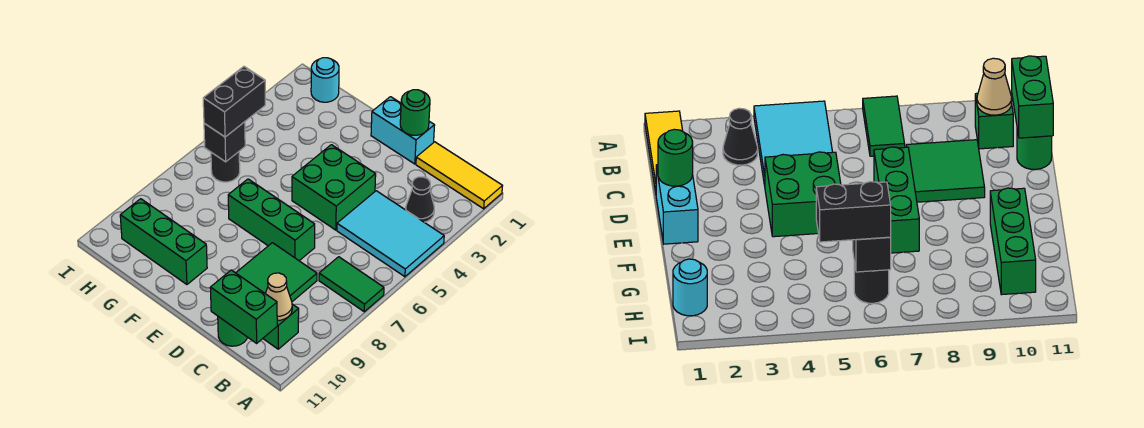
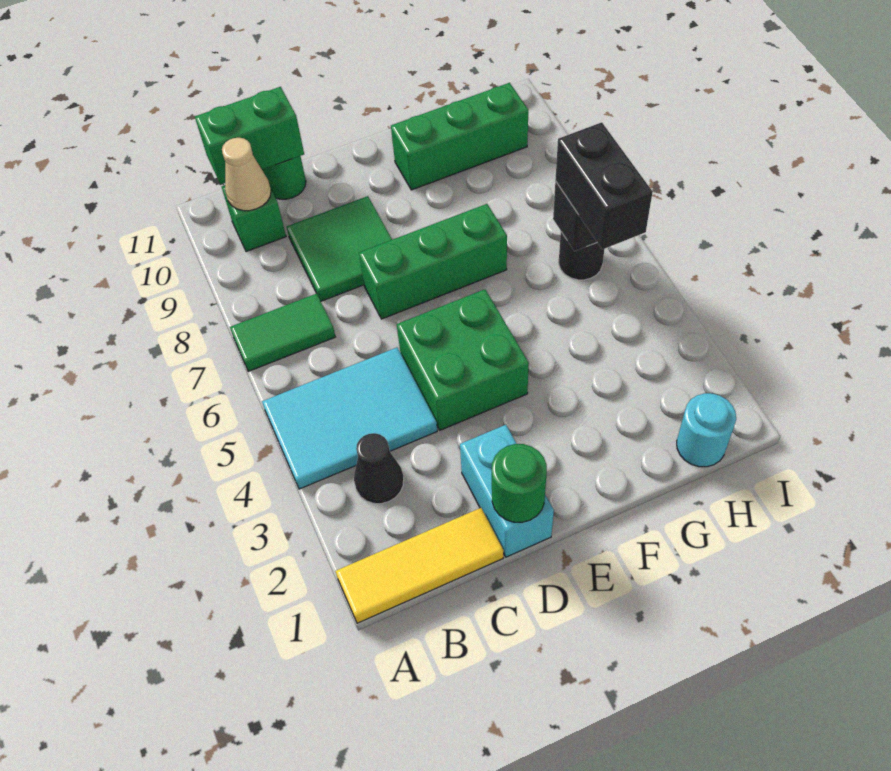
cyan 1x2 brick [371,97,435,164] -> cyan 1x2 brick turned to [460,425,554,557]

